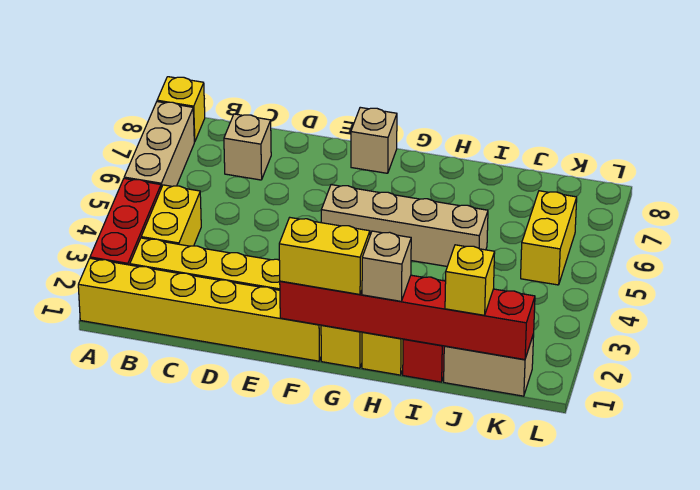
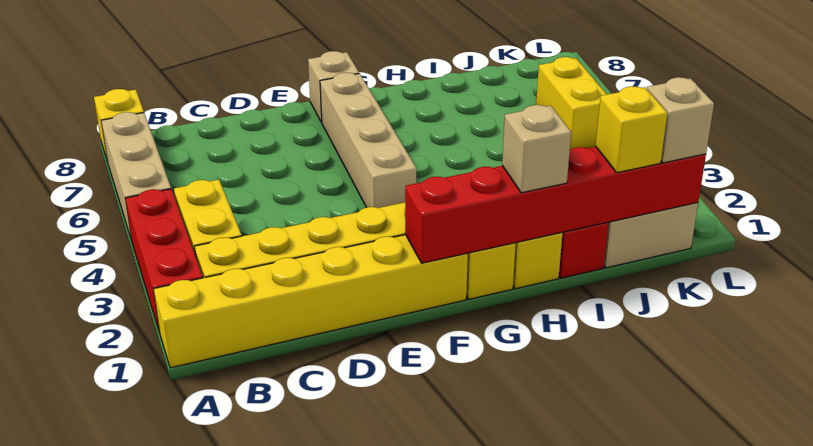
tan 1x1 brick [224,114,271,180] -> tan 1x1 brick moved to [647,77,714,163]
yellow 1x2 brick [279,218,370,295] -> none
tan 1x4 brick [321,185,488,266] -> tan 1x4 brick turned to [320,73,417,208]

